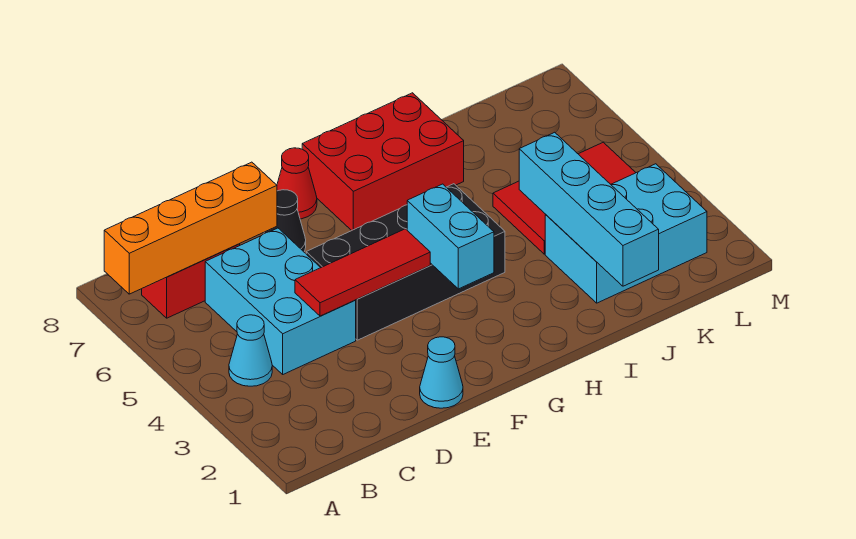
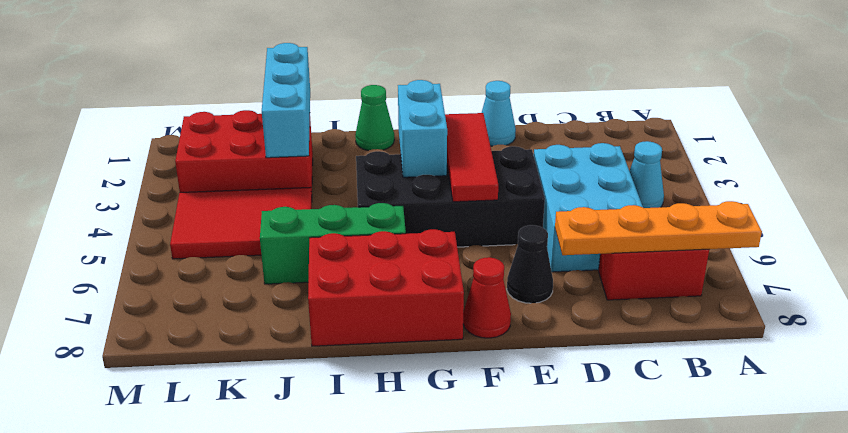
orange 1x4 brick [104,162,277,294] -> orange 1x4 plate [555,201,762,255]
red 1x3 tile [295,229,430,316] -> red 1x3 tile turned to [445,113,498,202]
none -> green 1x1 cone [355,85,394,151]
none -> green 1x3 brick [260,203,406,284]
cyan 1x4 brick [519,132,659,286] -> cyan 1x3 brick [262,43,310,158]
cyan 2x3 brick [545,164,707,303] -> red 2x3 brick [175,110,313,196]

